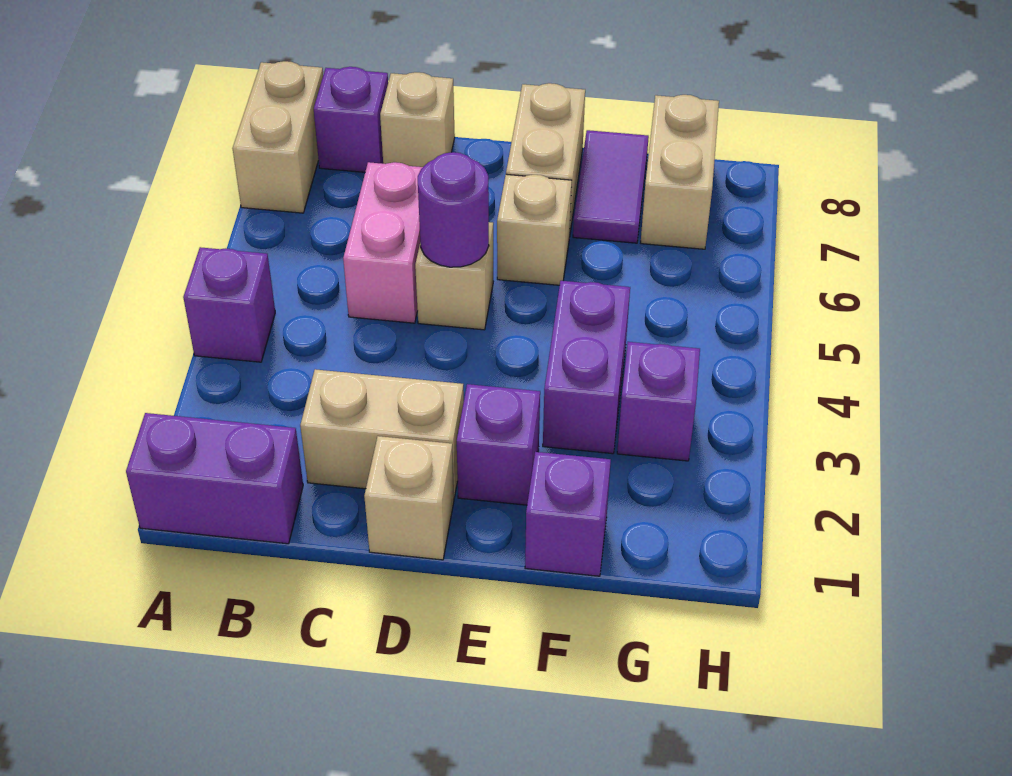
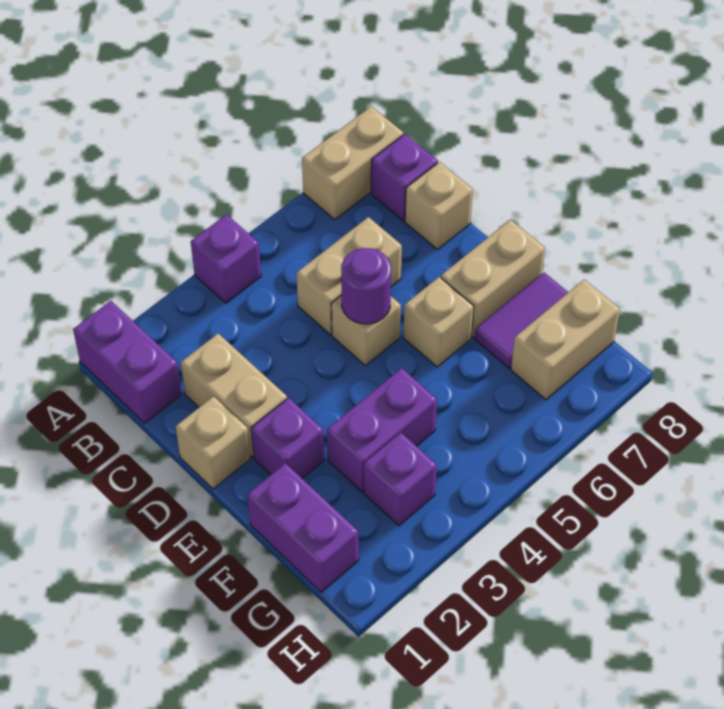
pink 1x2 brick [343,162,423,323] -> tan 1x2 brick [296,217,402,335]
purple 1x1 brick [525,452,611,576] -> purple 1x2 brick [247,463,359,592]

